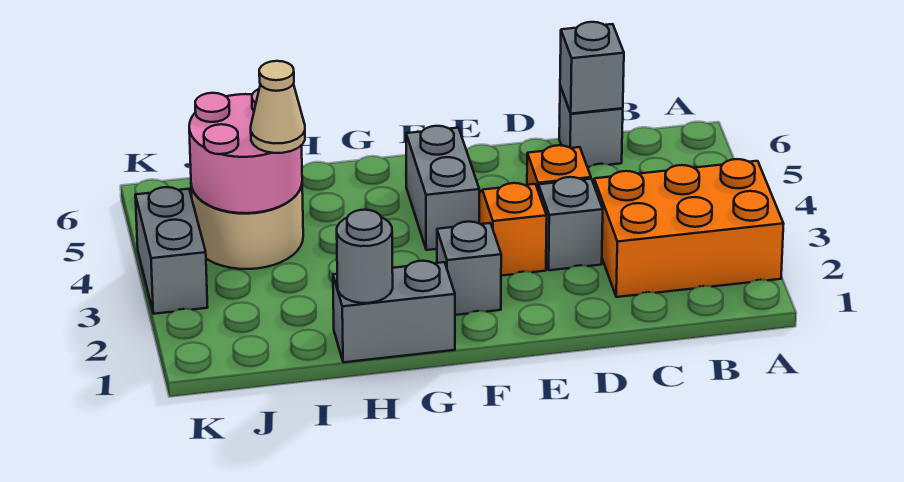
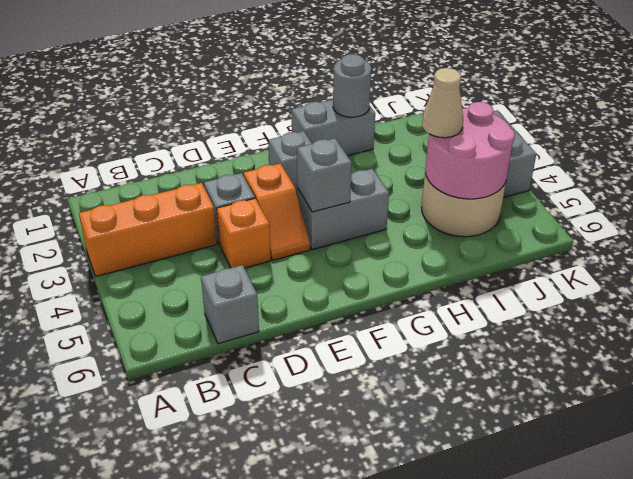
orange 2x3 brick [594,159,784,297] -> orange 1x3 brick [79,183,217,276]
grey 1x1 brick [560,22,624,114] -> grey 1x1 brick moved to [297,138,352,212]
grey 1x2 brick [406,126,479,250] -> grey 1x2 brick turned to [297,169,389,250]

